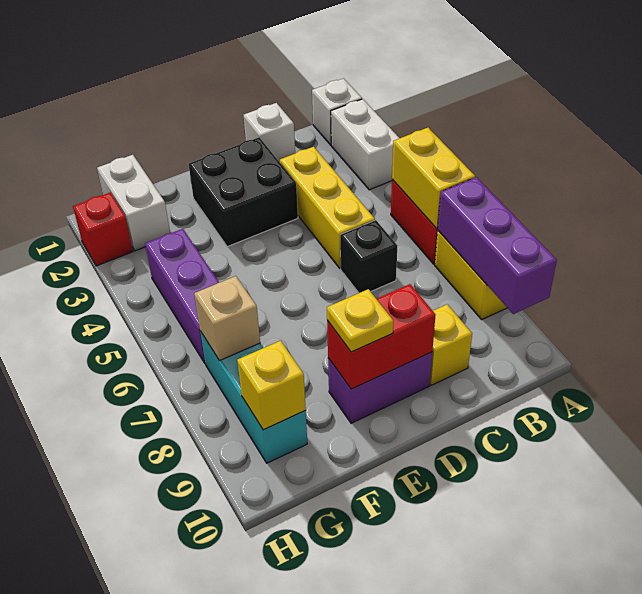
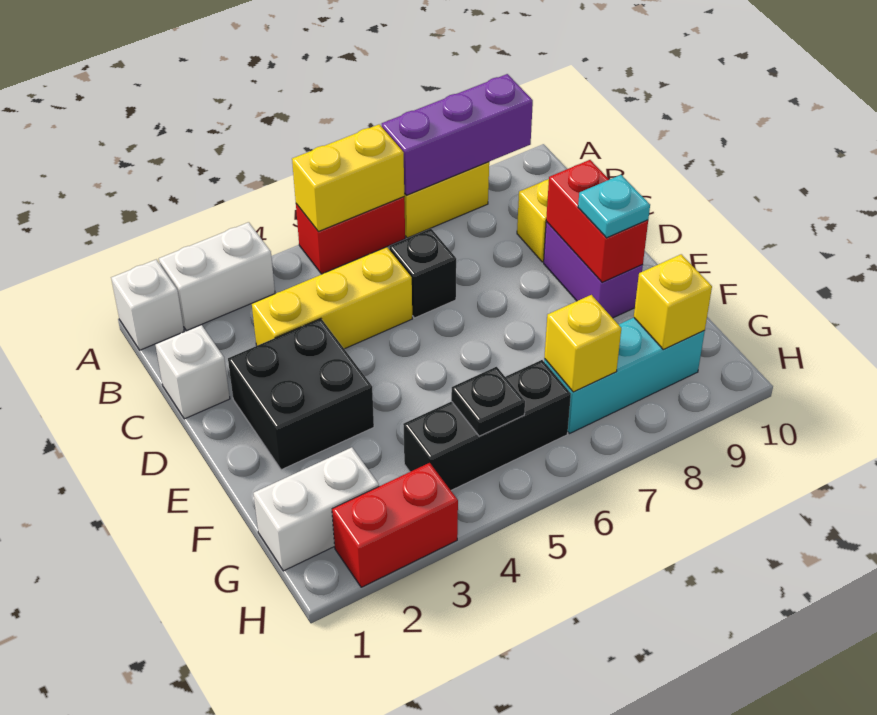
yellow 1x1 plate [327,289,393,352] -> cyan 1x1 plate [578,175,650,238]
purple 1x3 brick [145,229,219,363] -> black 1x3 brick [403,360,571,490]
none -> black 1x1 plate [451,367,525,436]
tan 1x1 brick [194,276,260,361] -> yellow 1x1 brick [544,295,621,392]
red 1x1 brick [73,193,133,266] -> red 1x2 brick [332,463,458,587]

